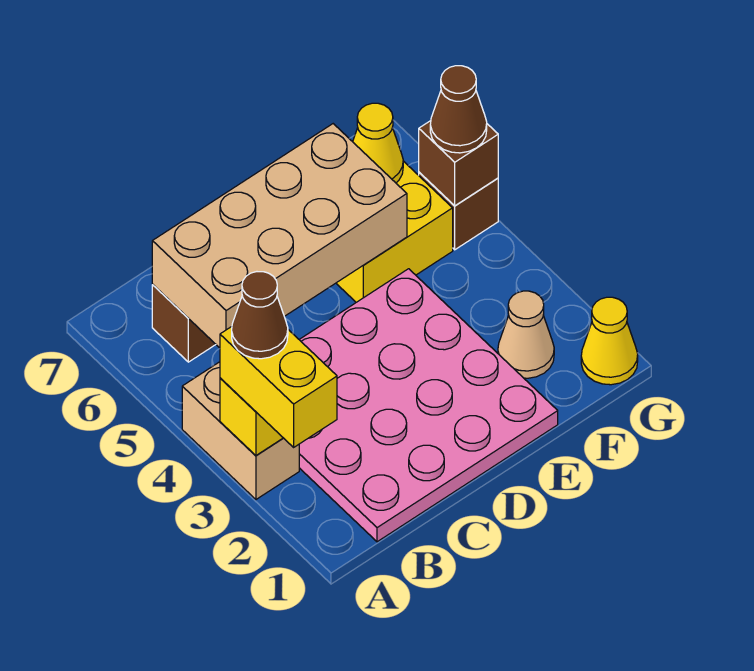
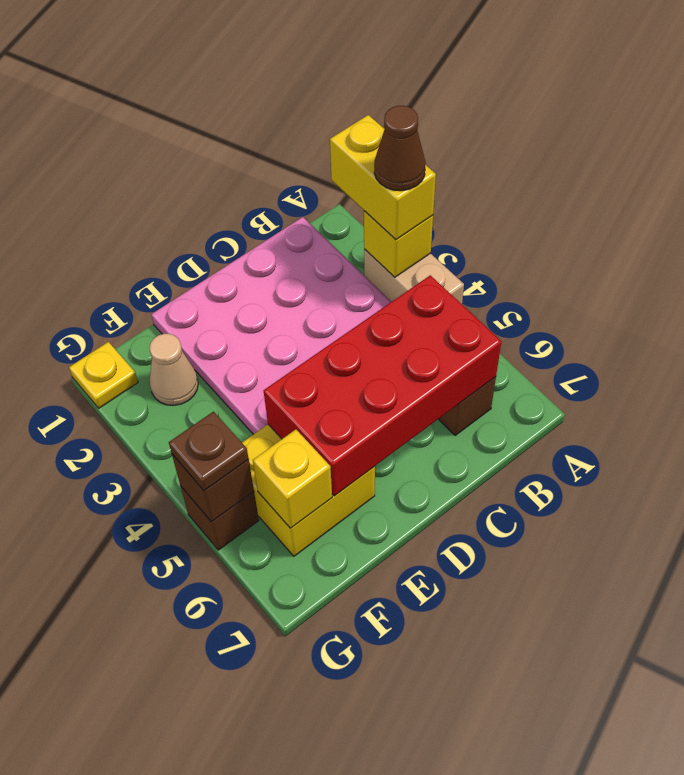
tan 2x4 brick [152,124,407,348] -> red 2x4 brick [264,275,501,496]
yellow 1x1 cone [353,103,403,183] -> yellow 1x1 brick [253,430,332,528]
yellow 1x1 cone [581,297,638,385] -> yellow 1x1 plate [69,342,138,408]
brown 1x1 cone [430,66,487,153] -> brown 1x1 plate [169,412,249,491]

